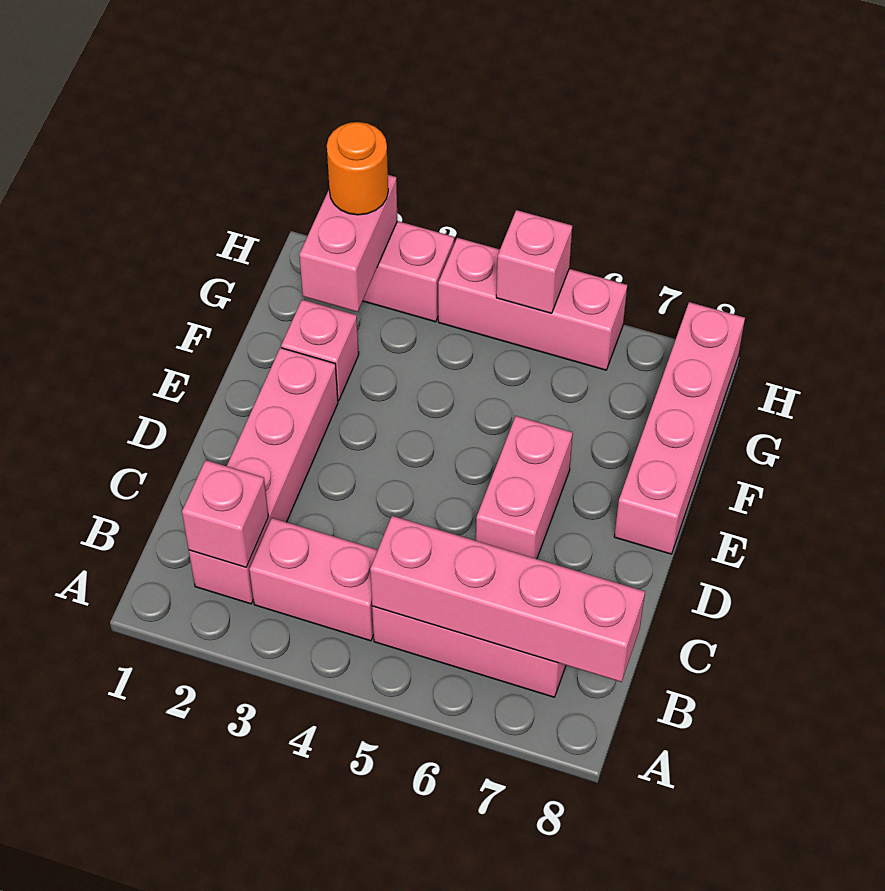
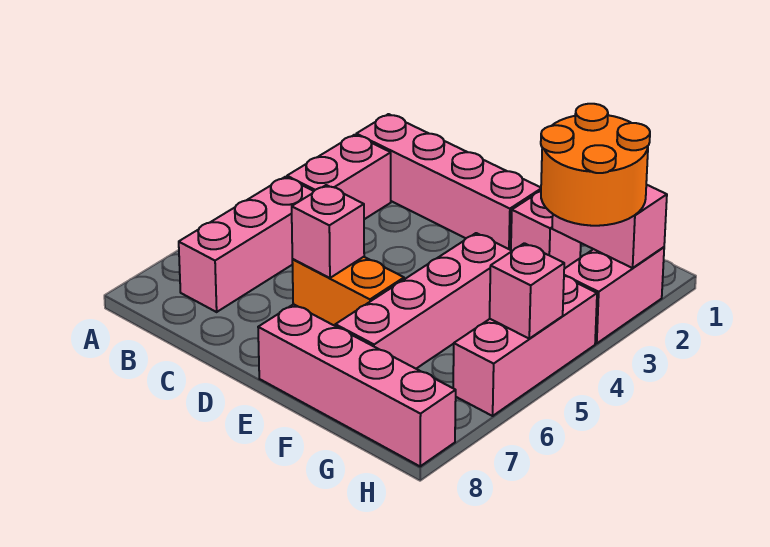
pink 1x1 brick [182,460,269,567] -> pink 1x1 brick moved to [292,185,364,278]
pink 1x4 brick [370,516,645,682] -> pink 1x4 brick moved to [335,233,512,369]
pink 1x2 brick [476,416,573,559] -> orange 1x2 brick [292,257,404,326]
orange 1x1 round brick [327,122,388,215] -> orange 2x2 round brick [541,104,650,226]

